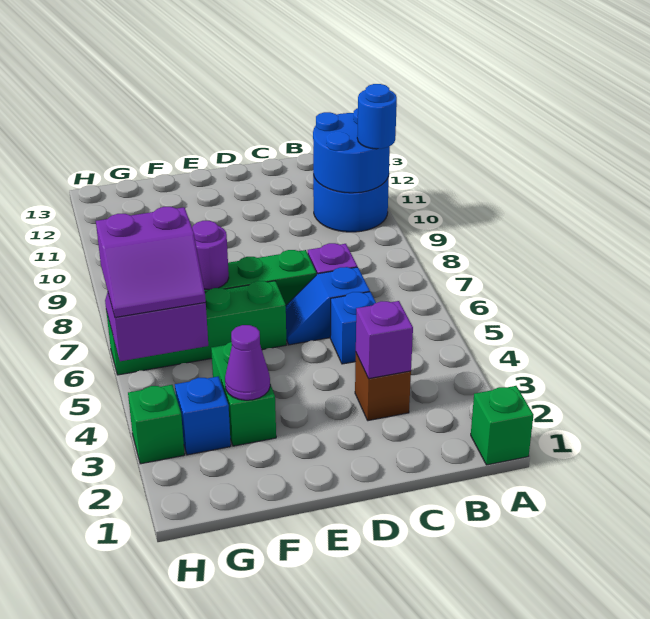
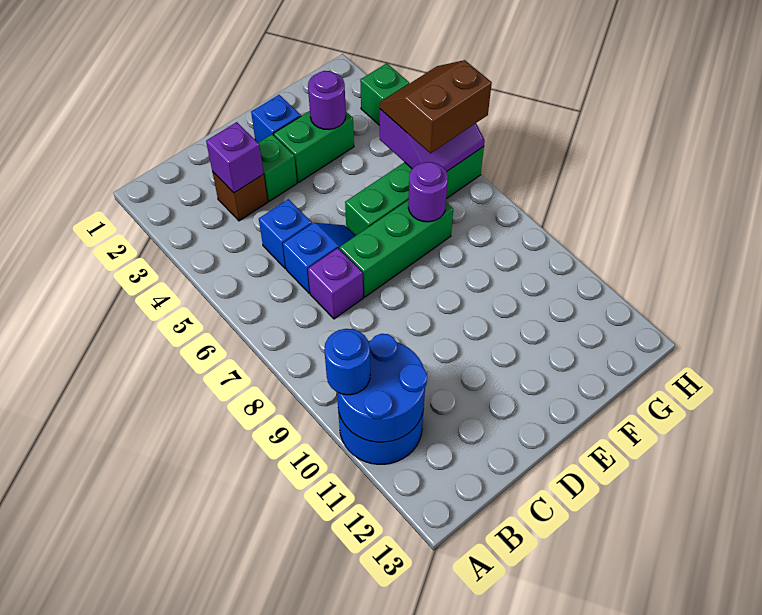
green 1x1 brick [471,386,533,465] -> green 1x1 brick moved to [259,134,297,201]
green 1x2 brick [211,342,276,446] -> green 1x2 brick turned to [274,111,354,183]
purple 1x1 cone [225,325,270,400] -> purple 1x1 round brick [308,71,346,129]
blue 1x1 brick [175,376,231,455] -> blue 1x1 brick moved to [251,95,301,143]
purple 2x2 slope [96,207,206,317] -> brown 2x2 slope [380,60,492,153]

